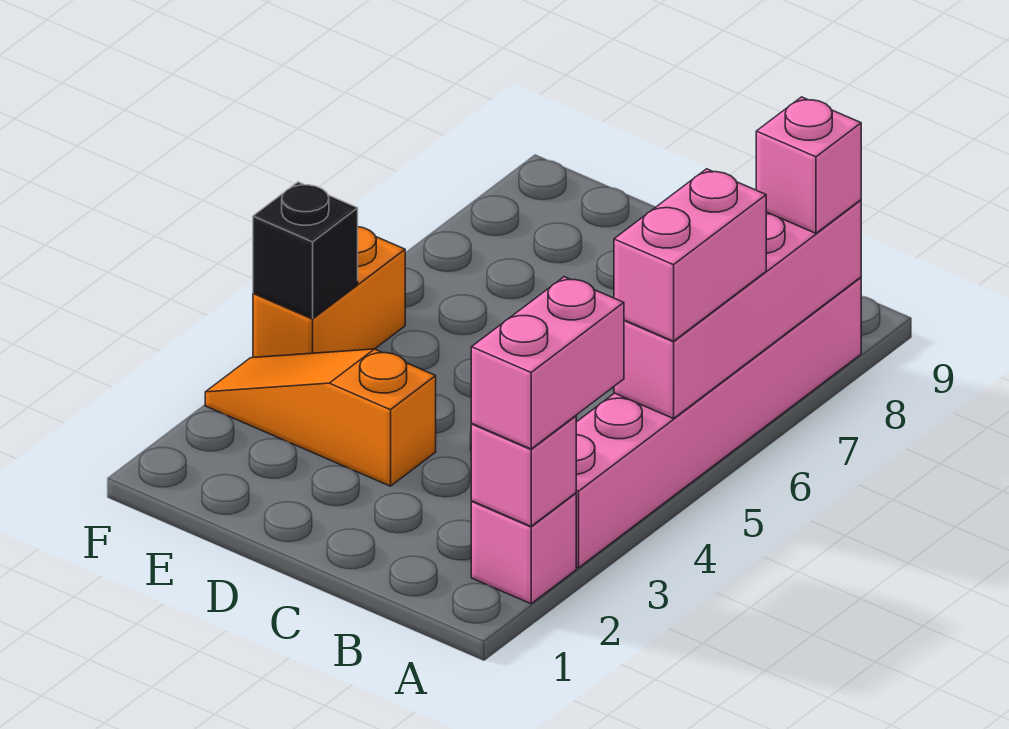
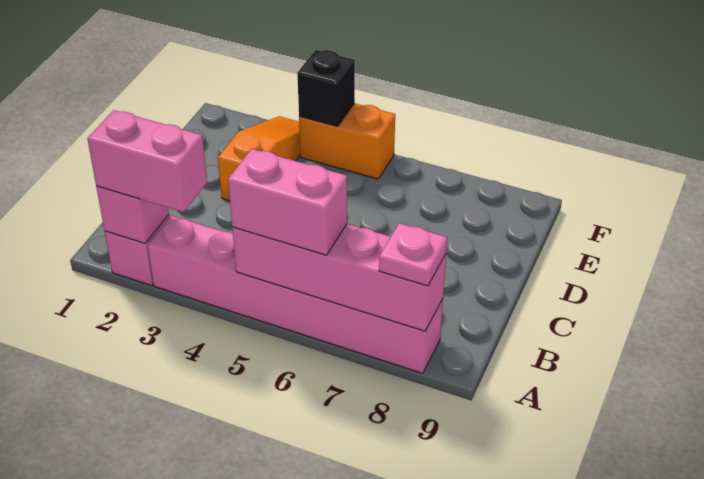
pink 1x1 brick [756,97,861,233] -> pink 1x1 plate [379,223,447,286]

